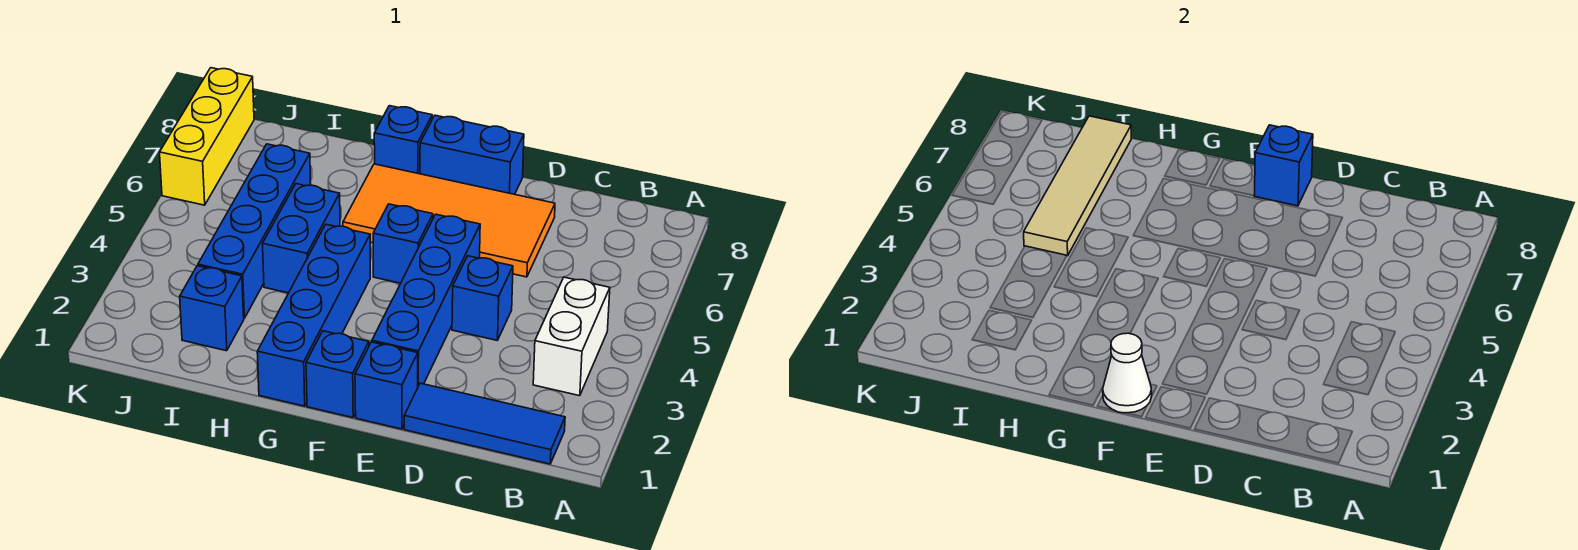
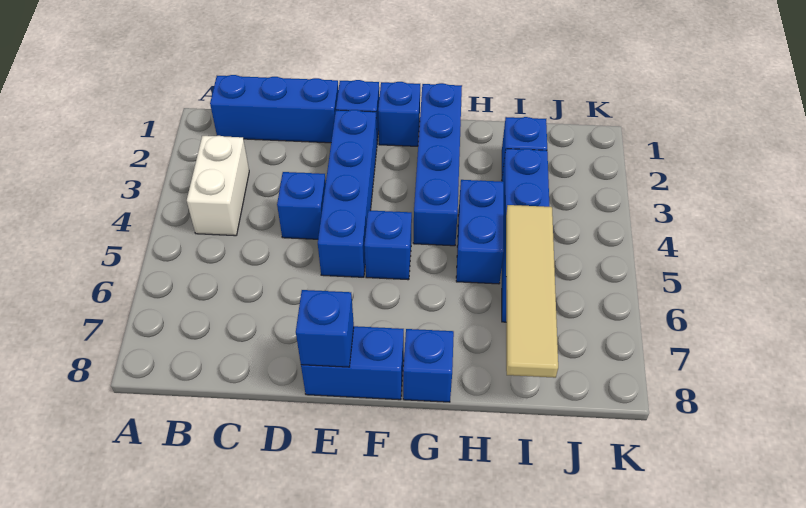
blue 1x3 tile [404,383,565,464] -> blue 1x3 brick [210,75,338,143]
orange 2x4 tile [343,164,555,277] -> none
white 1x1 cone [1103,333,1152,413] -> none
yellow 1x3 brick [160,68,254,205] -> none

